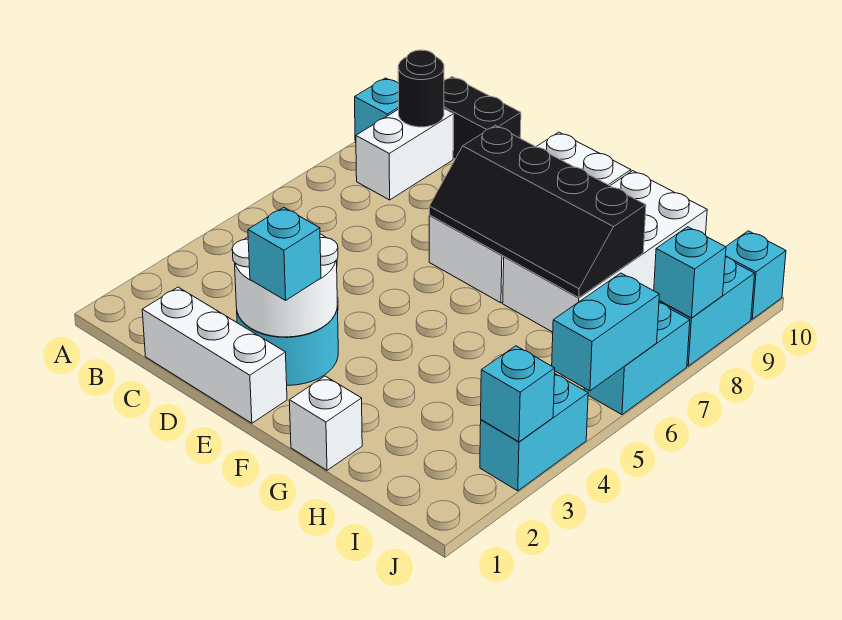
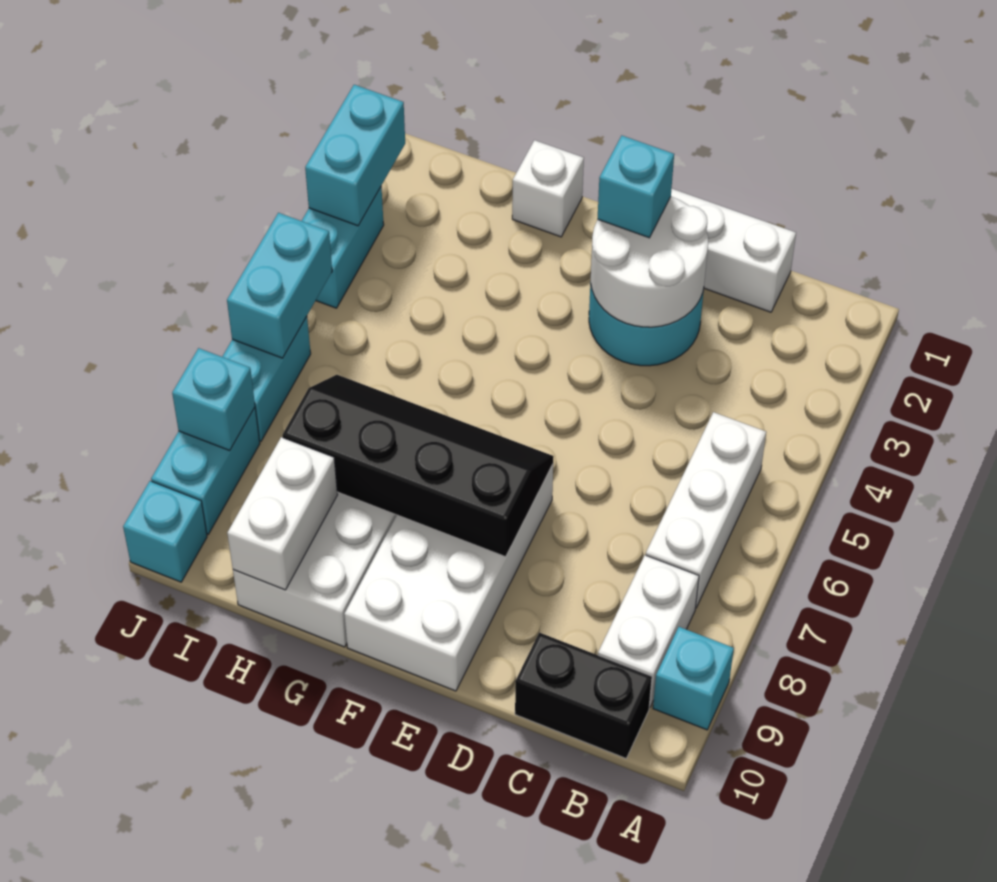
none -> white 1x3 brick [646,412,766,607]
black 1x1 round brick [398,50,444,127] -> none
none -> white 1x2 brick [227,437,338,590]
cyan 1x1 brick [481,346,555,442] -> cyan 1x2 brick [305,85,405,226]

